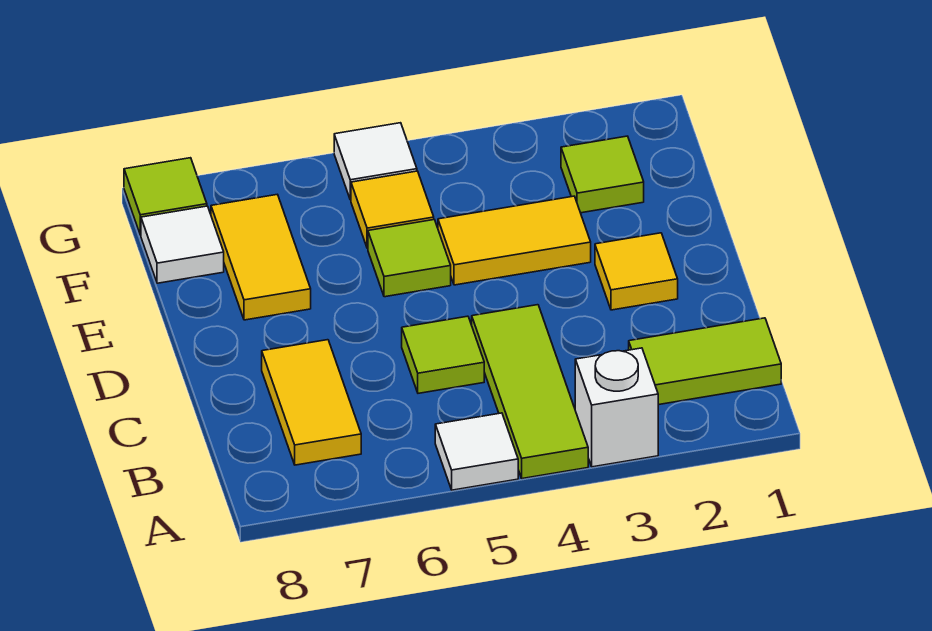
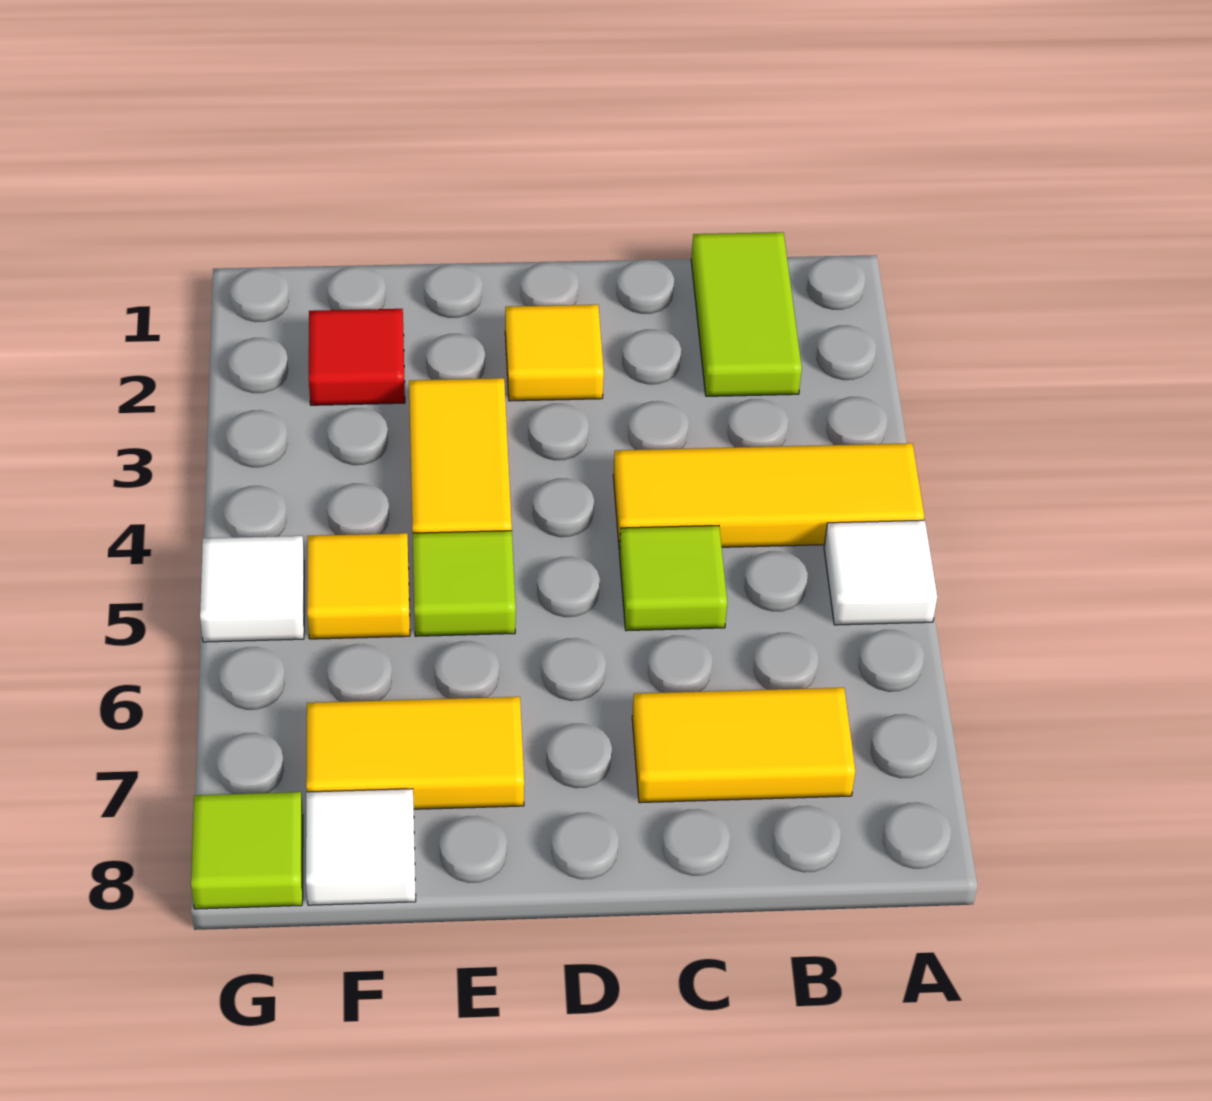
white 1x1 brick [575,348,658,467] -> none
lime 1x3 tile [472,305,588,479] -> yellow 1x3 tile [613,443,924,550]
lime 1x1 tile [561,136,644,213] -> red 1x1 tile [309,309,405,405]

